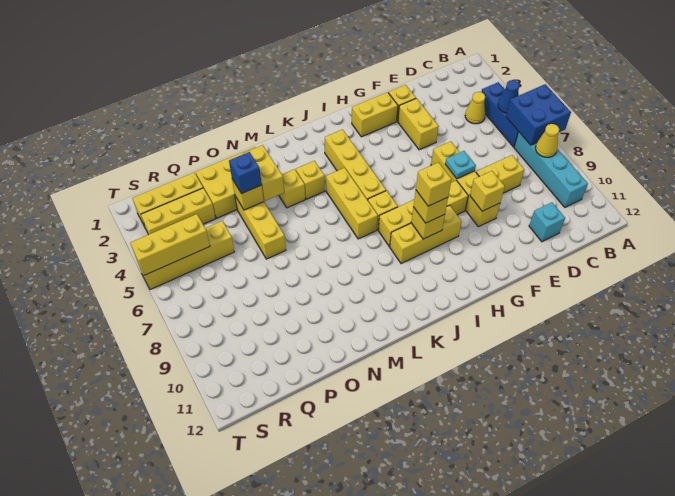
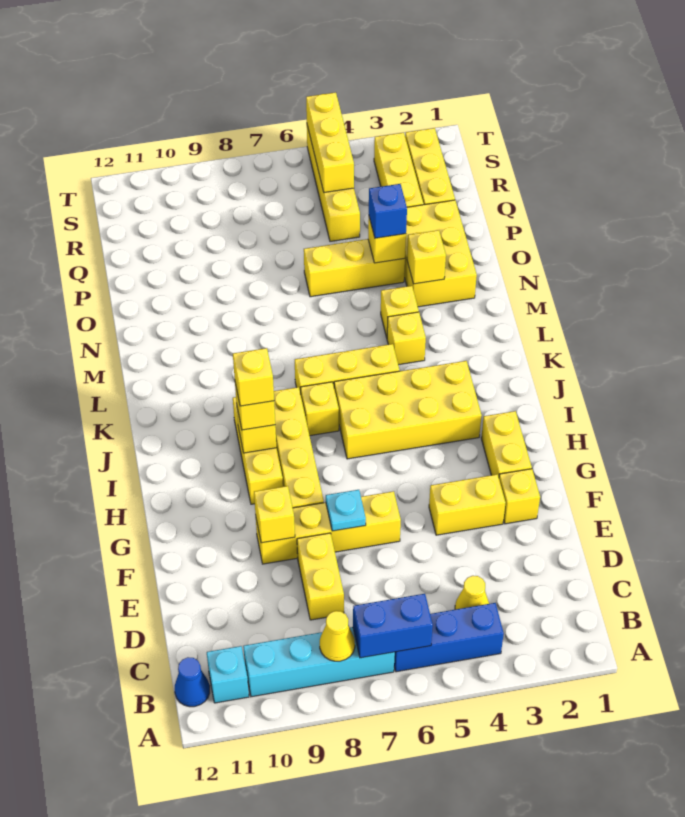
blue 2x2 brick [506,84,571,145] -> blue 1x2 brick [353,594,433,658]
blue 1x1 cone [498,80,520,113] -> blue 1x1 cone moved to [175,657,210,707]
cyan 1x1 brick [529,202,565,242] -> cyan 1x1 brick moved to [207,646,249,703]
yellow 1x4 brick [325,130,386,200] -> yellow 2x4 brick [334,361,482,459]
yellow 1x2 brick [243,145,284,201] -> yellow 1x1 brick [407,230,446,284]

